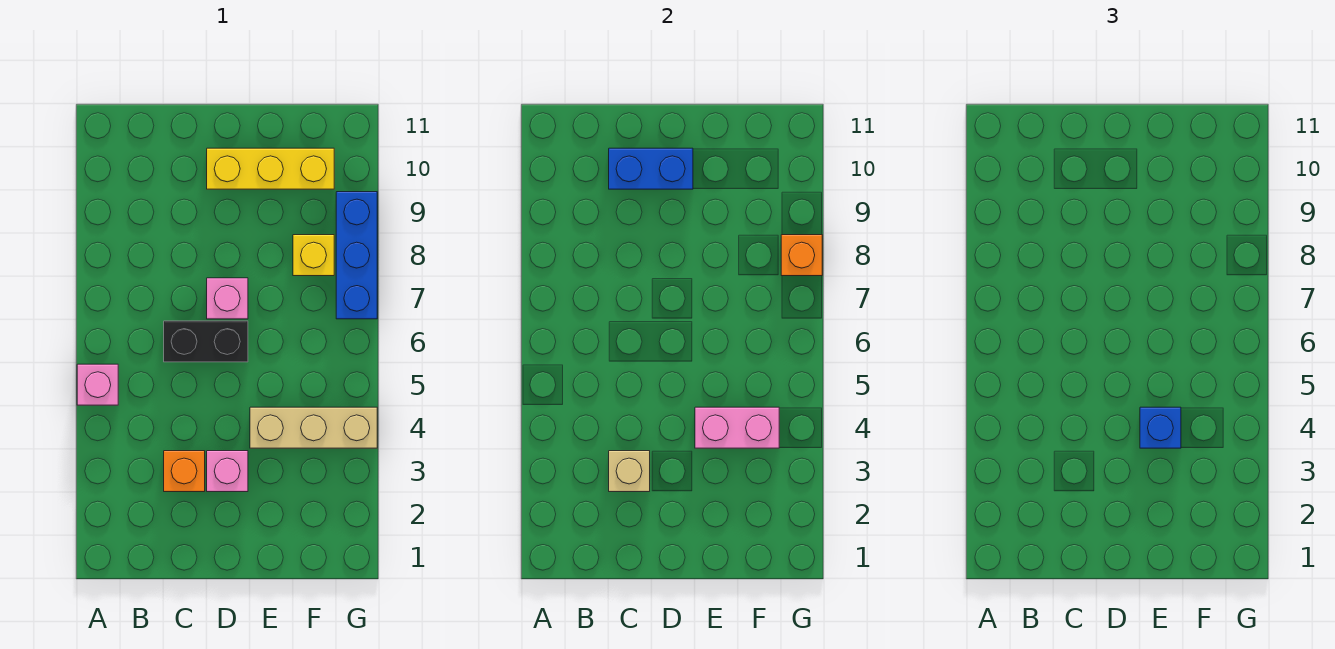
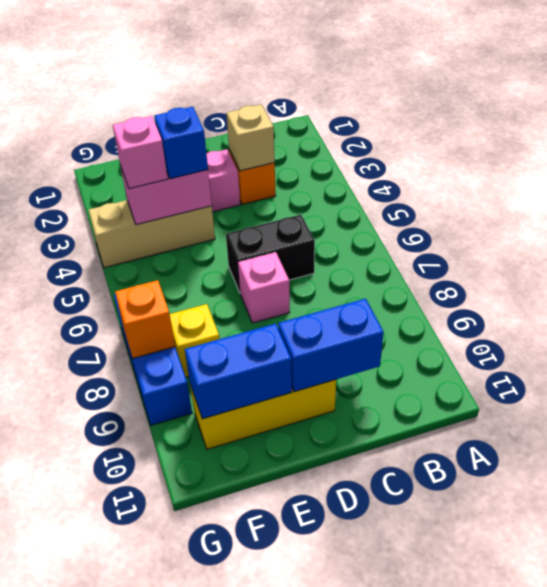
pink 1x1 brick [77,364,118,405] -> pink 1x1 brick moved to [113,116,168,188]
none -> blue 1x2 brick [185,324,292,419]

